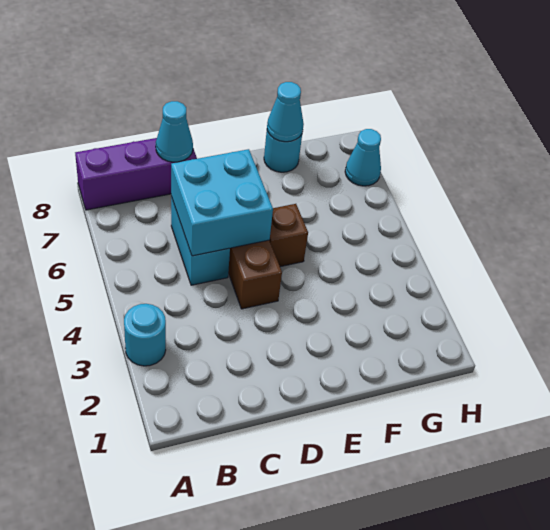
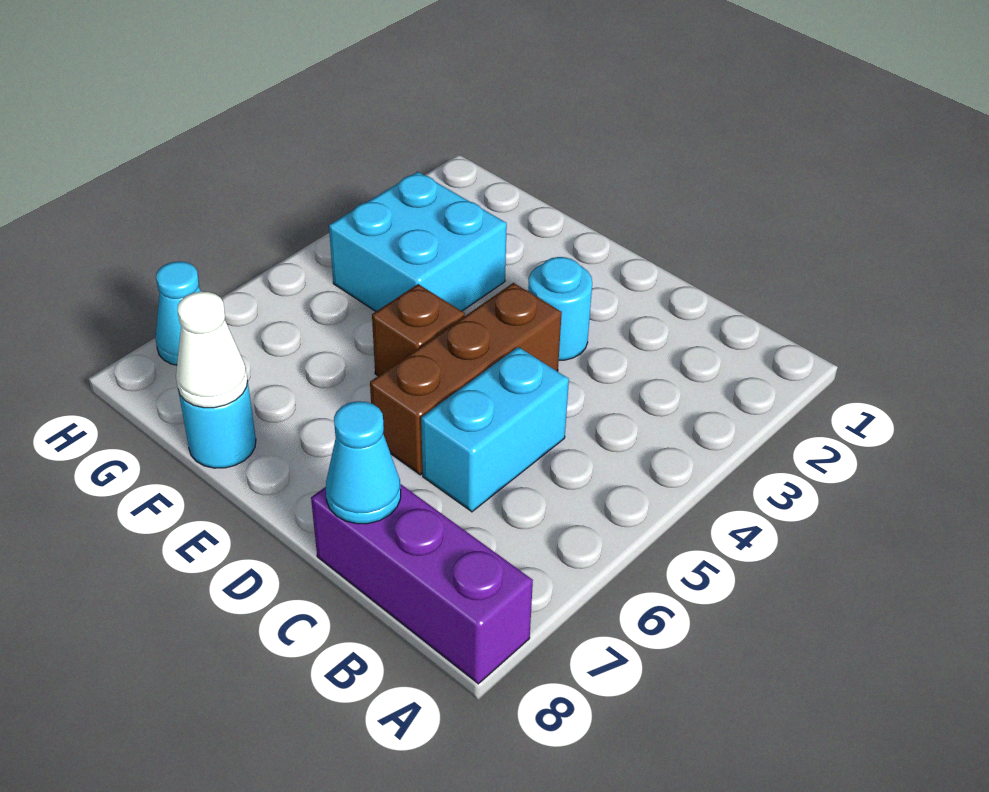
cyan 1x1 round brick [124,304,166,366] -> cyan 1x1 round brick moved to [528,257,592,360]
cyan 2x2 brick [171,149,273,256] -> cyan 2x2 brick moved to [329,172,507,311]
cyan 1x1 cone [267,82,304,142] -> white 1x1 cone [176,292,248,408]

